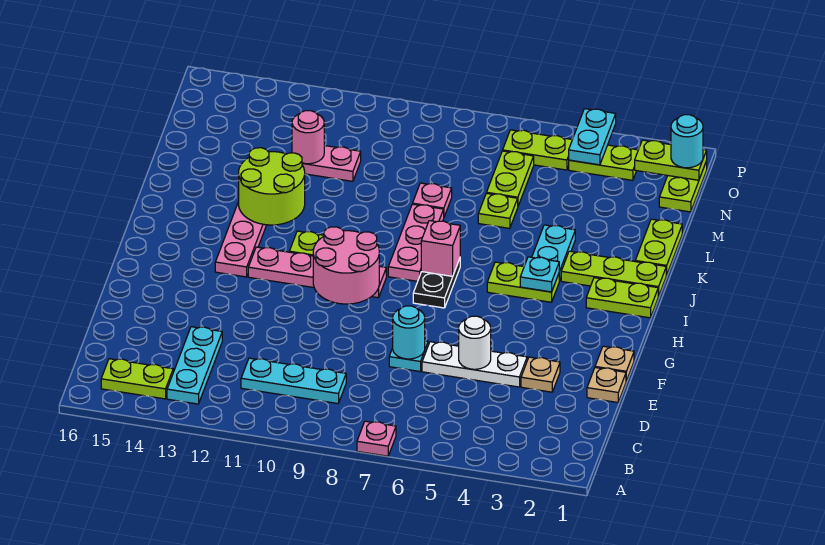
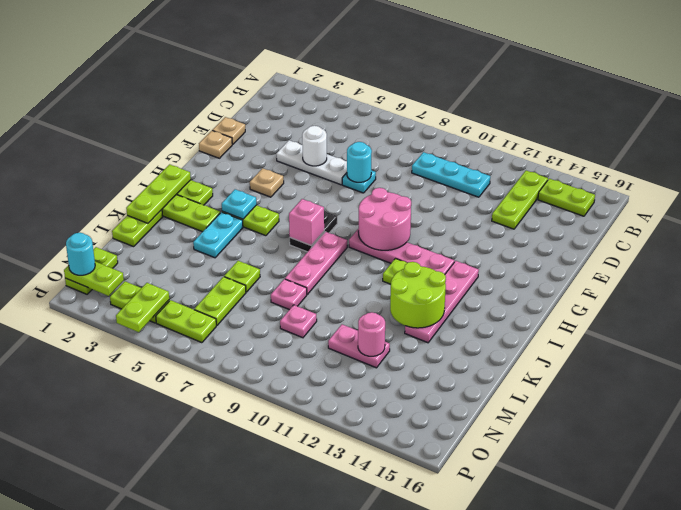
pink 1x1 plate [357,421,396,456] -> pink 1x1 plate moved to [280,305,317,338]
cyan 1x3 plate [167,327,222,404] -> lime 1x3 plate [492,171,548,229]
tan 1x1 plate [521,357,560,392] -> tan 1x1 plate moved to [250,168,284,197]
none -> lime 1x3 plate [126,164,191,223]
cyan 1x2 plate [569,109,616,165] -> lime 1x2 plate [116,283,169,332]

